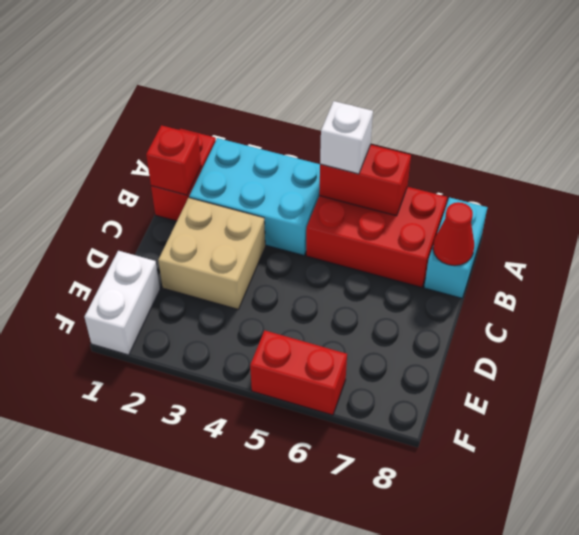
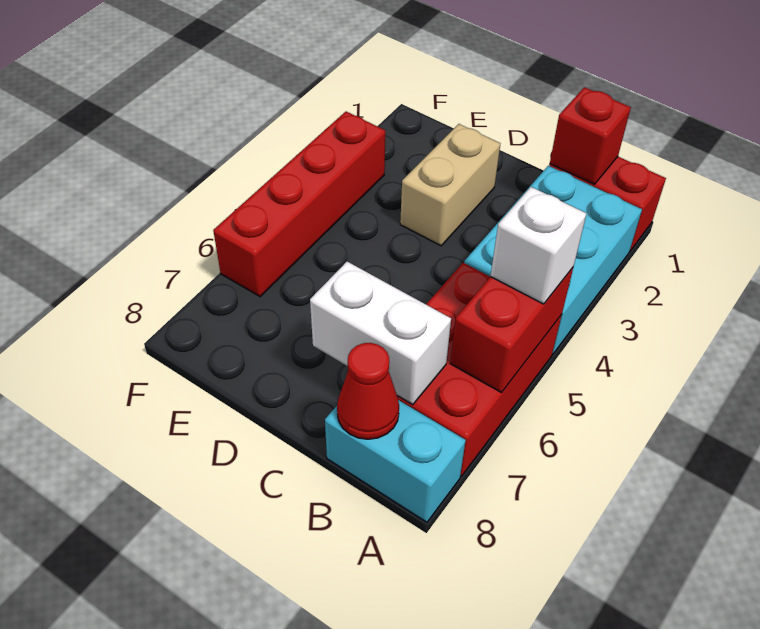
tan 2x2 brick [158,198,265,309] -> tan 1x2 brick [400,124,500,246]
white 1x2 brick [84,251,160,355] -> white 1x2 brick moved to [310,262,451,405]
red 1x2 brick [250,330,347,415] -> red 1x4 brick [213,112,385,297]

